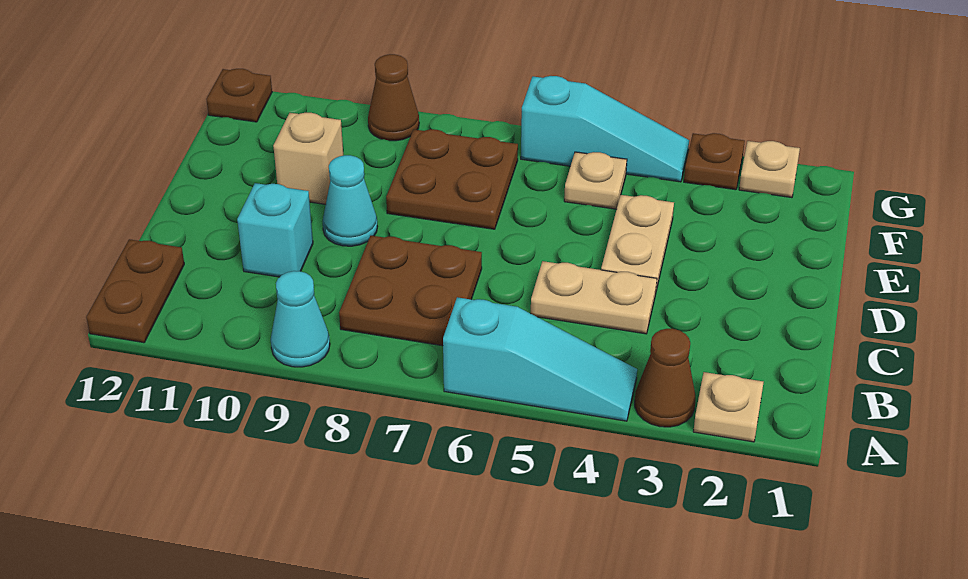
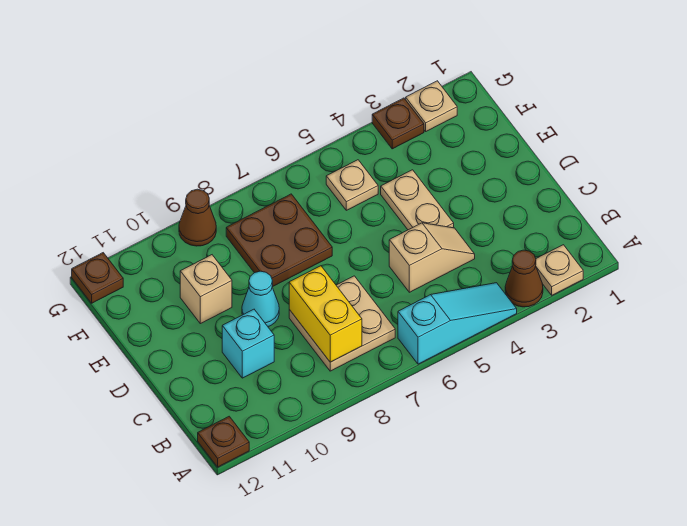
cyan 1x1 cone [271,271,330,367] -> none
brown 1x2 plate [86,239,184,343] -> brown 1x1 plate [198,416,249,467]
brown 2x2 plate [339,236,482,346] -> tan 2x2 plate [289,276,395,371]
none -> yellow 1x2 brick [289,266,362,362]
tan 1x2 plate [531,261,657,334] -> tan 1x2 slope [389,223,475,292]
cyan 1x3 slope [521,76,689,182] -> none

